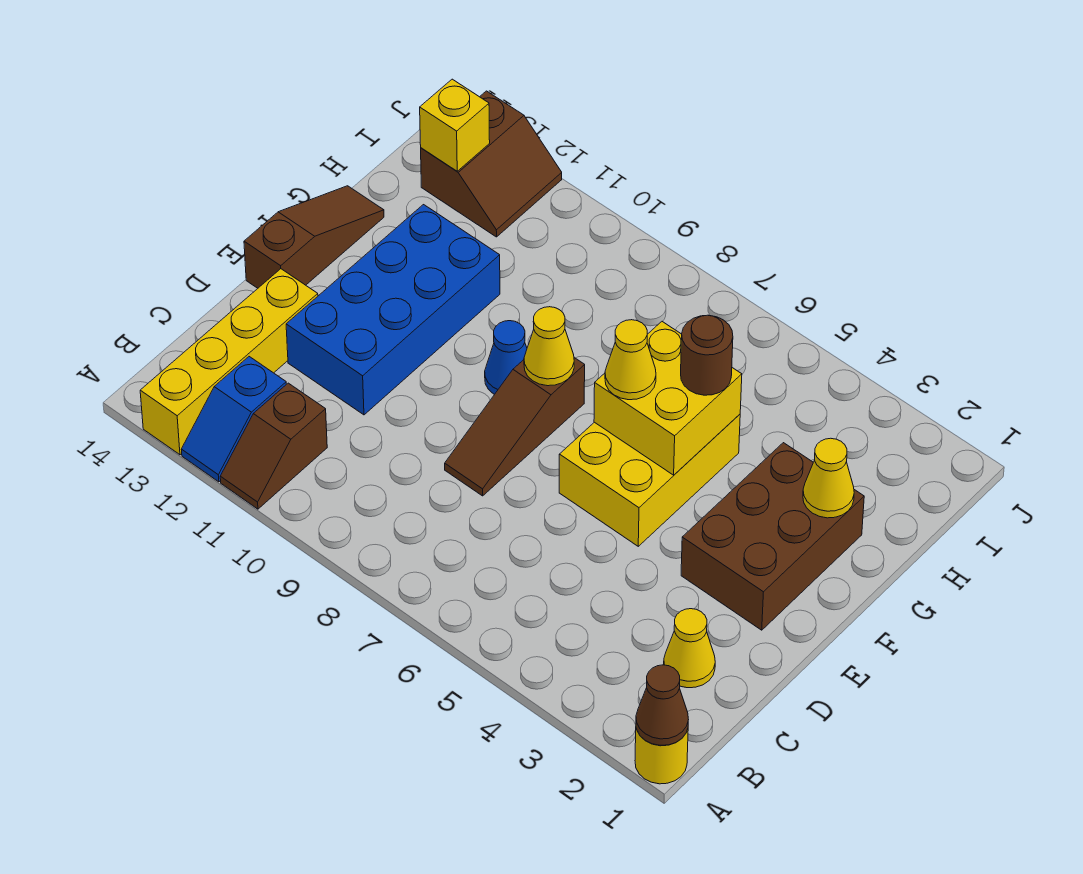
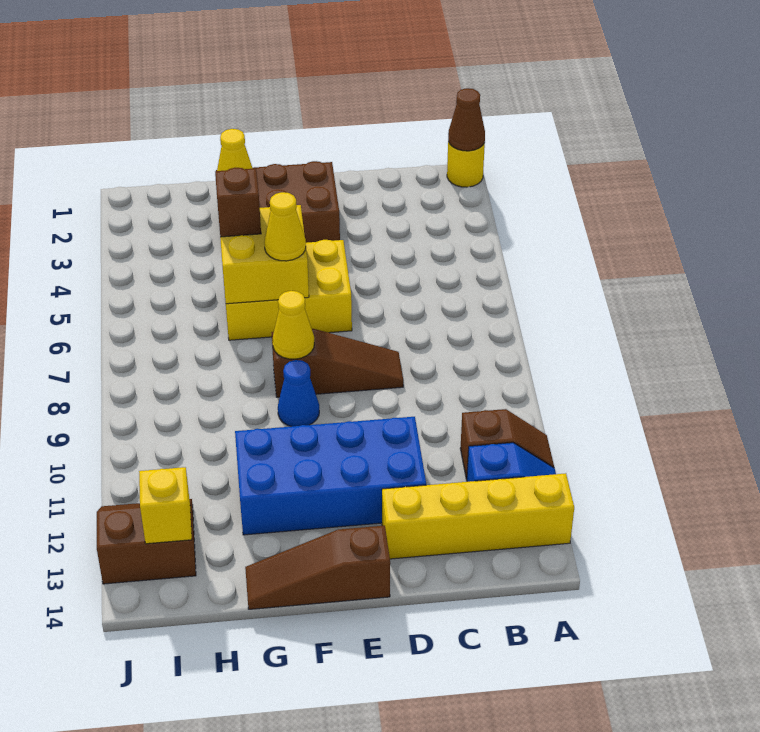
yellow 1x1 cone [664,609,715,688] -> none
brown 1x1 round brick [681,315,733,395] -> brown 1x1 brick [215,168,261,237]

